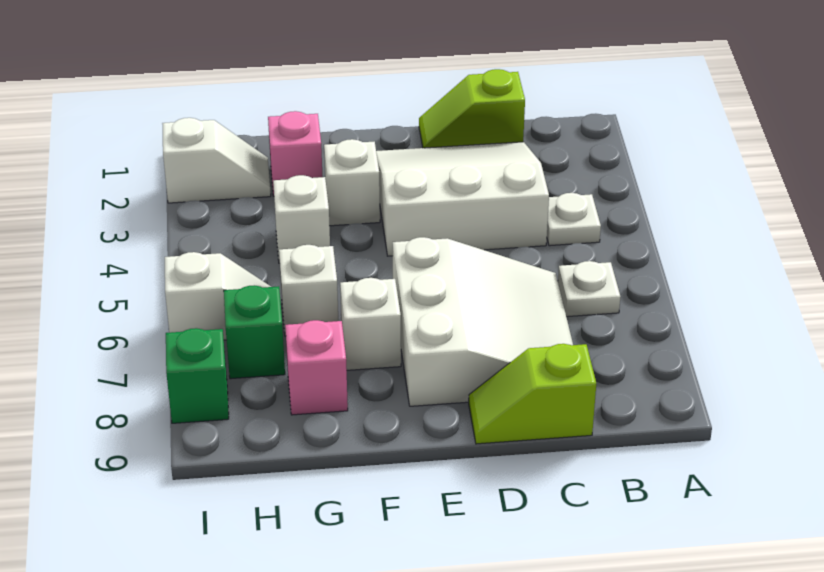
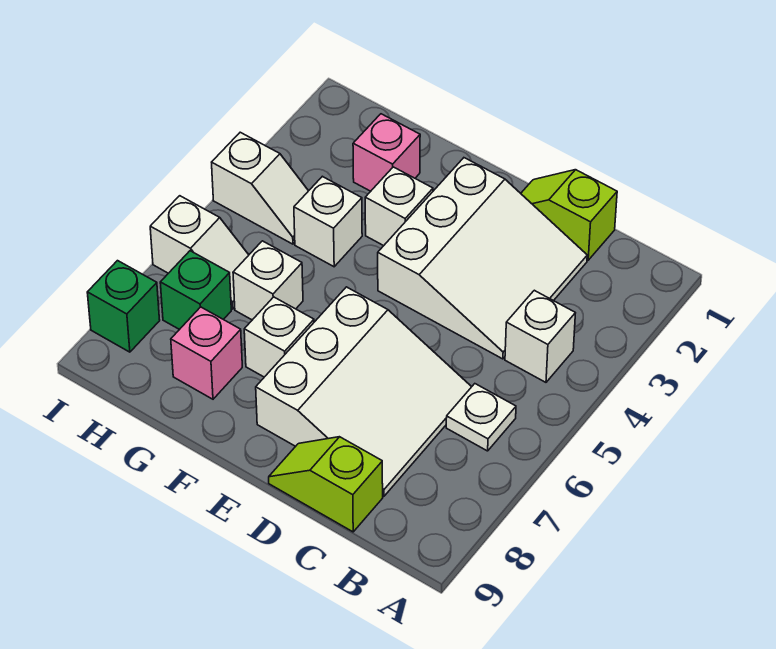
white 1x1 plate [547,193,601,246] -> white 1x1 brick [505,290,575,382]
white 3x3 slope [376,142,549,256] -> white 3x3 slope turned to [378,158,587,359]
white 1x2 slope [162,118,271,203] -> white 1x2 slope moved to [212,132,308,244]

